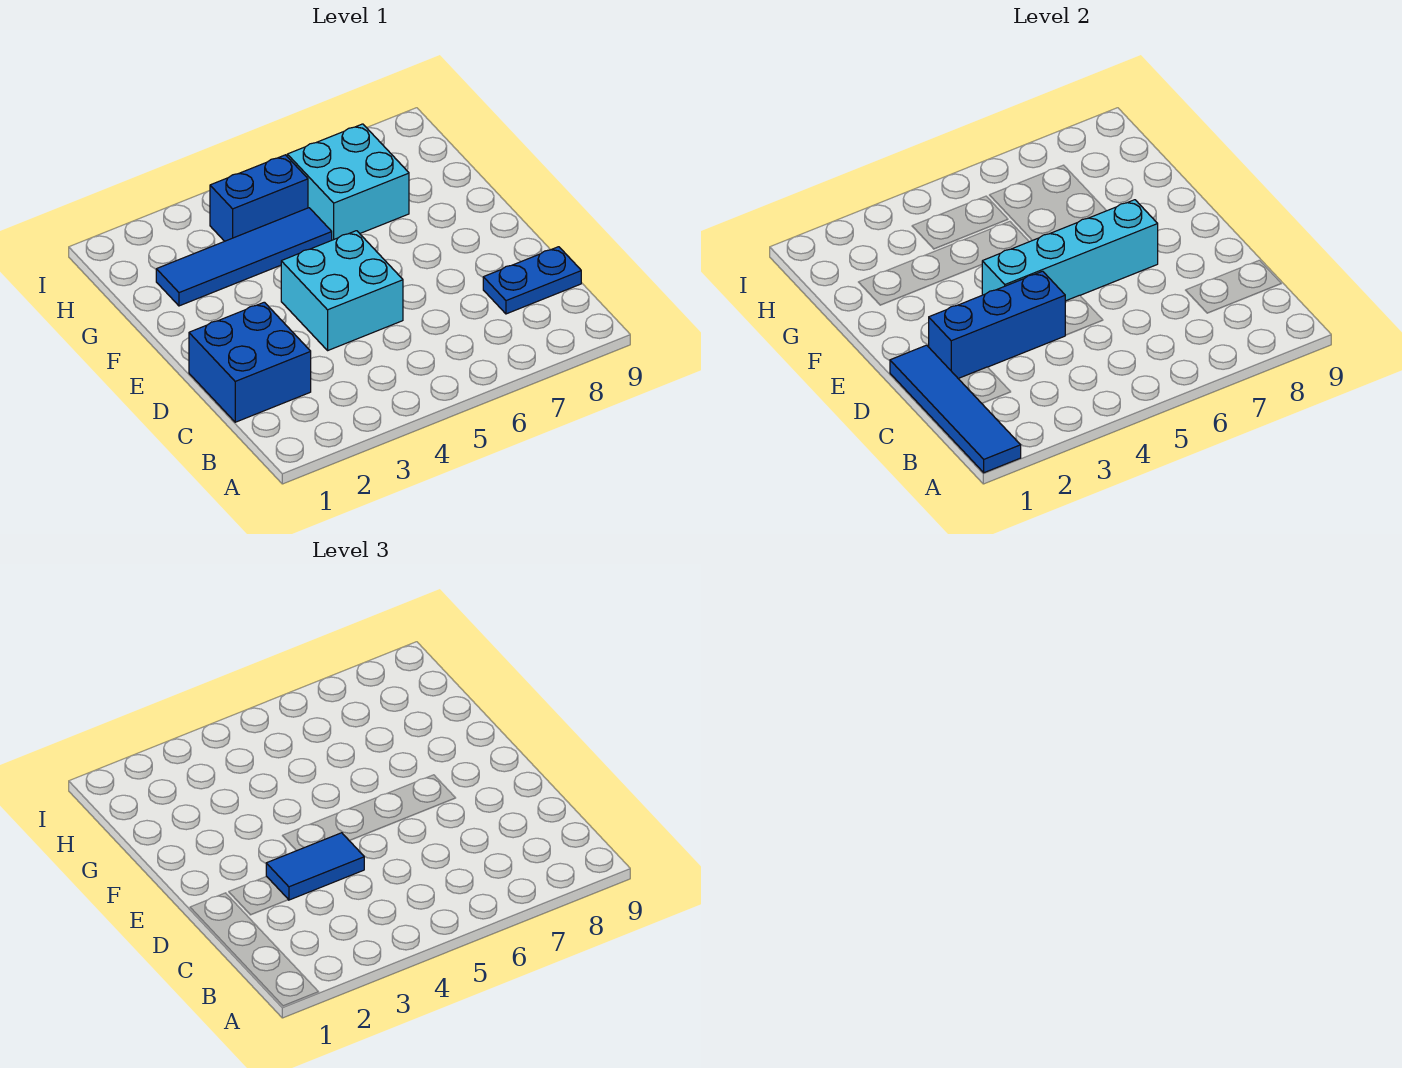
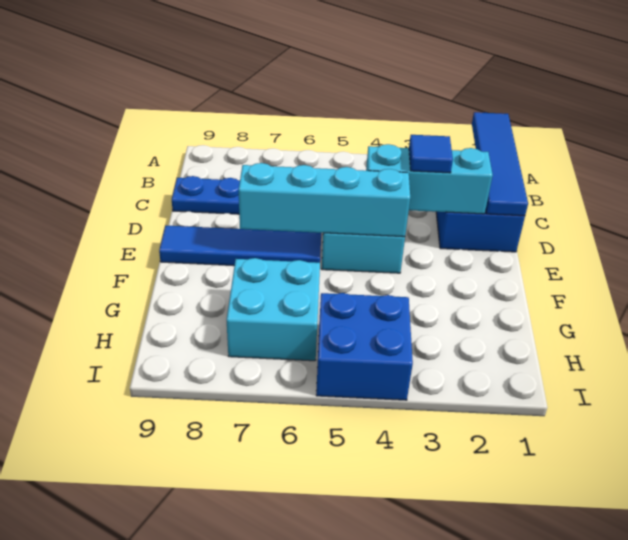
blue 1x3 brick [929,271,1065,378] -> cyan 1x3 brick [366,144,493,214]
blue 1x2 tile [266,833,364,900] -> blue 1x1 tile [409,135,453,173]
blue 1x4 tile [156,208,332,306] -> blue 1x4 tile moved to [159,226,321,266]
blue 1x2 brick [210,155,308,241] -> blue 2x2 brick [316,293,413,400]

